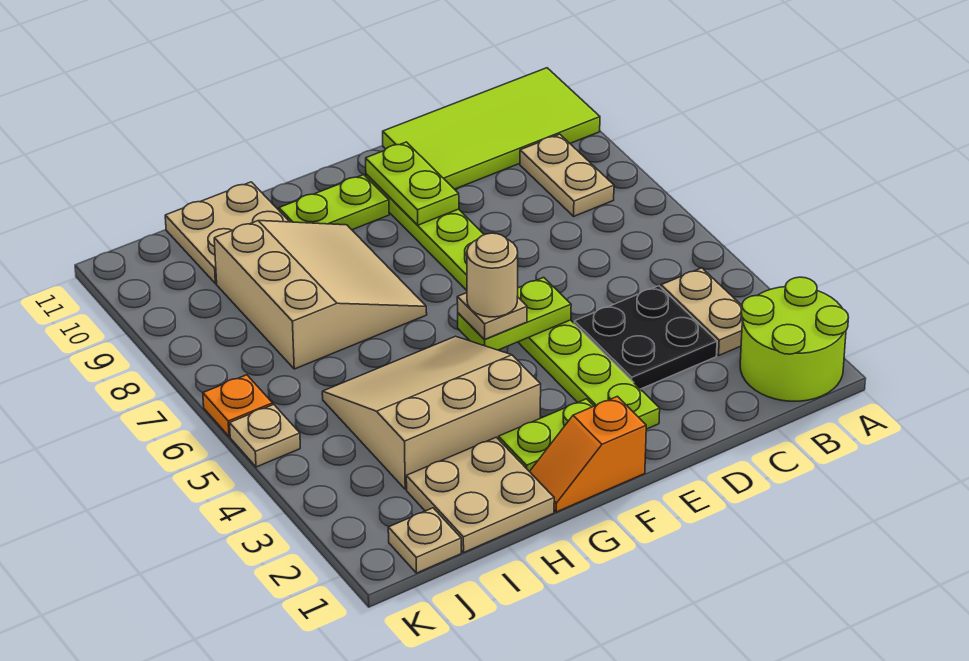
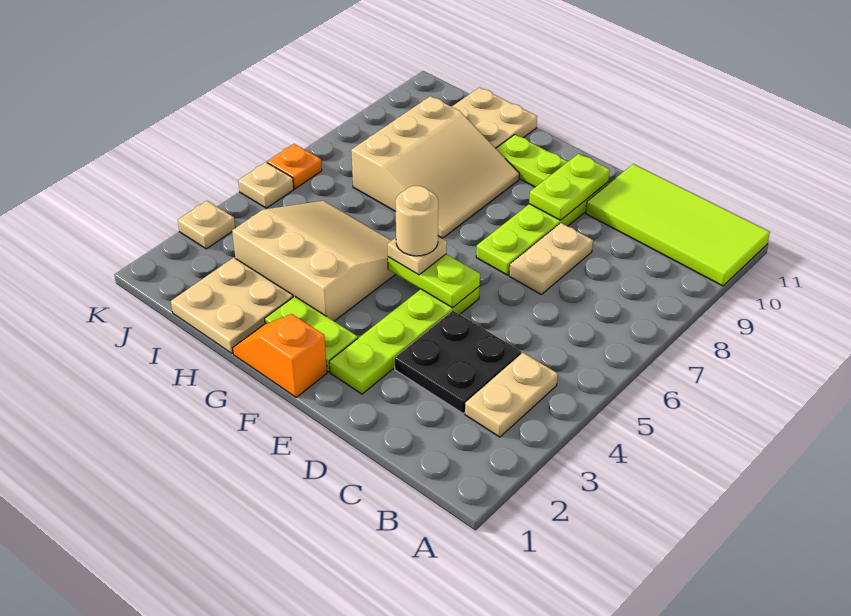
lime 2x2 round brick [740,277,849,401] -> none
tan 1x2 plate [520,134,614,216] -> tan 1x2 plate moved to [509,223,593,294]
tan 1x1 plate [388,508,461,573] -> tan 1x1 plate moved to [178,201,235,249]

